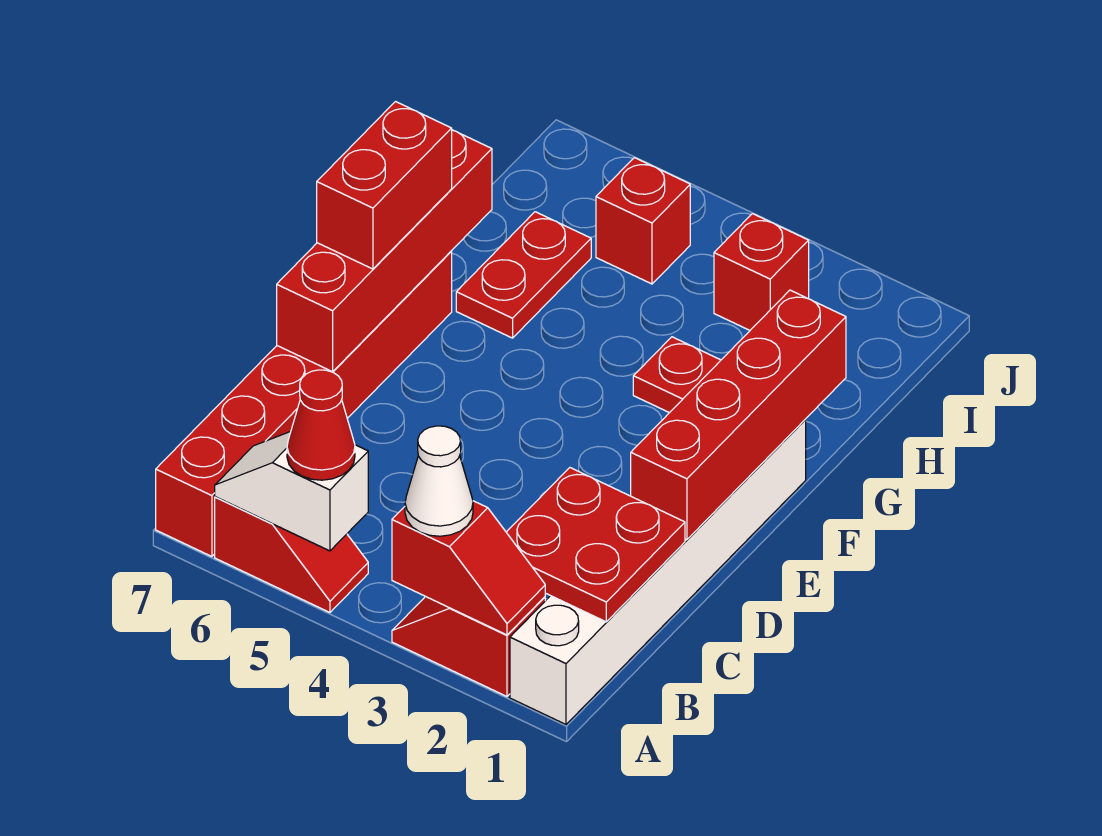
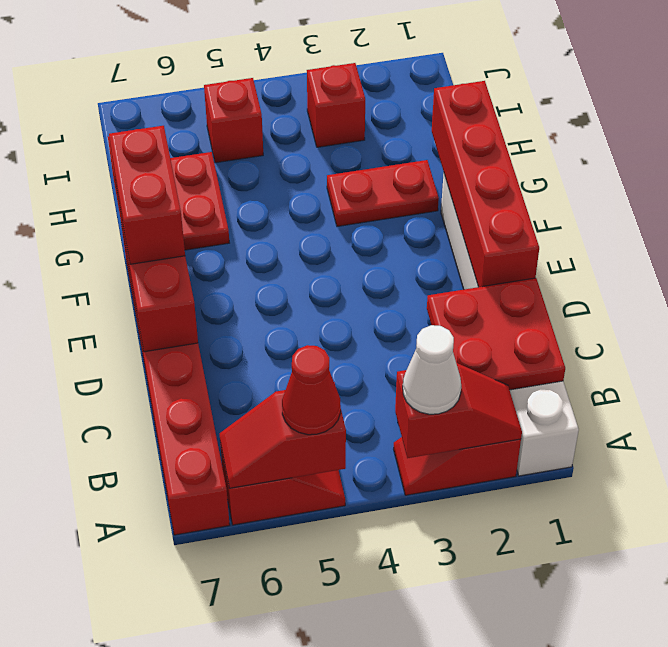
white 1x2 slope [215,432,368,551] -> red 1x2 slope [220,382,346,488]

